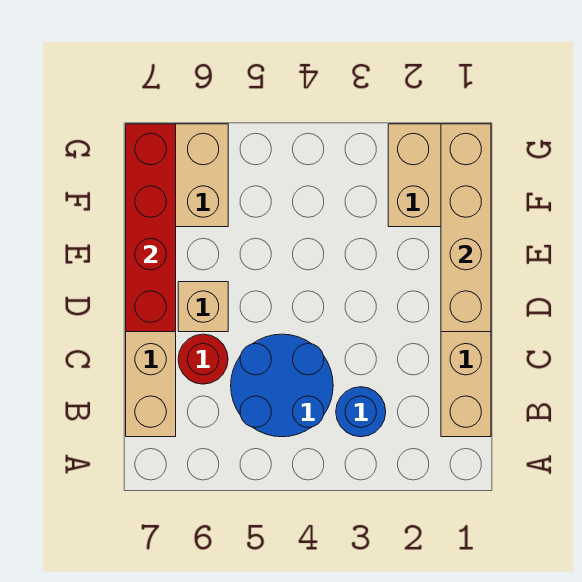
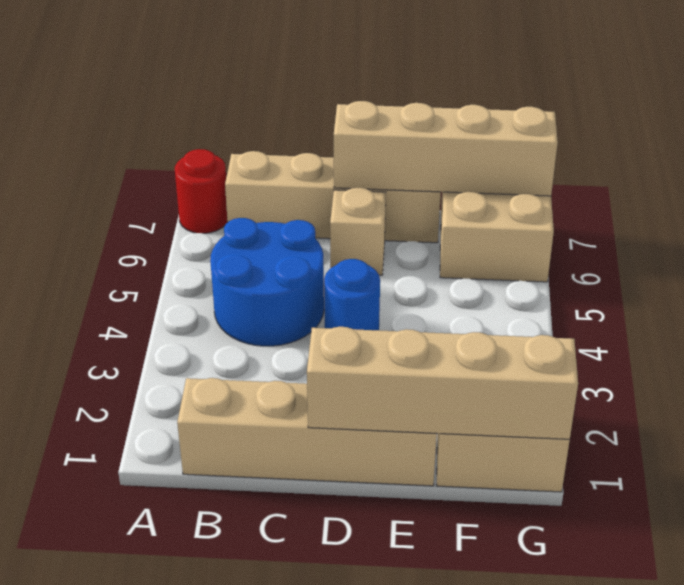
blue 1x1 round brick [336,387,386,437] -> blue 1x1 round brick moved to [324,259,380,330]
red 1x1 round brick [178,334,228,384] -> red 1x1 round brick moved to [175,149,228,233]
red 1x4 brick [126,124,176,332] -> tan 1x4 brick [334,101,558,196]

